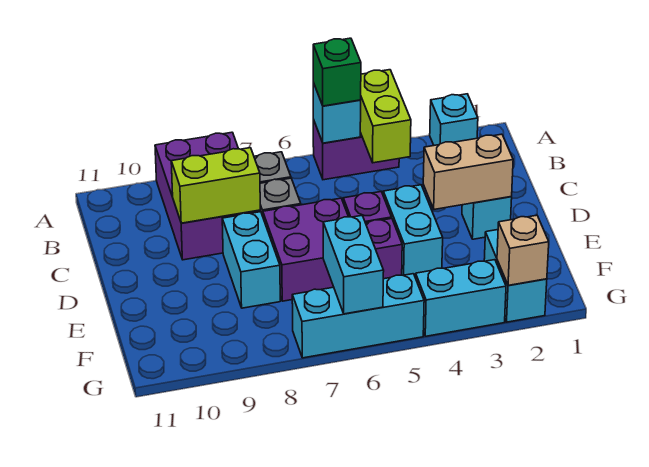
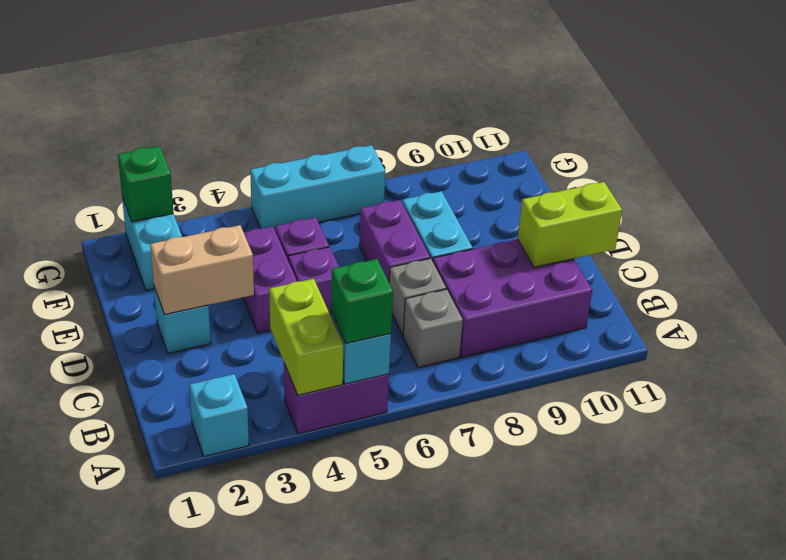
purple 2x3 brick [155,132,260,260] -> purple 2x3 brick turned to [433,239,592,357]
lime 1x2 brick [171,148,260,223] -> lime 1x2 brick moved to [518,182,622,268]
cyan 1x2 brick [383,185,443,278] -> purple 1x2 brick [243,226,297,333]
purple 2x2 brick [263,198,348,301] -> purple 1x2 brick [359,200,430,282]
cyan 1x2 brick [323,216,384,314] -> none
tan 1x1 brick [497,215,549,285] -> green 1x1 brick [118,146,173,222]
cyan 1x2 brick [416,260,506,336] -> none

